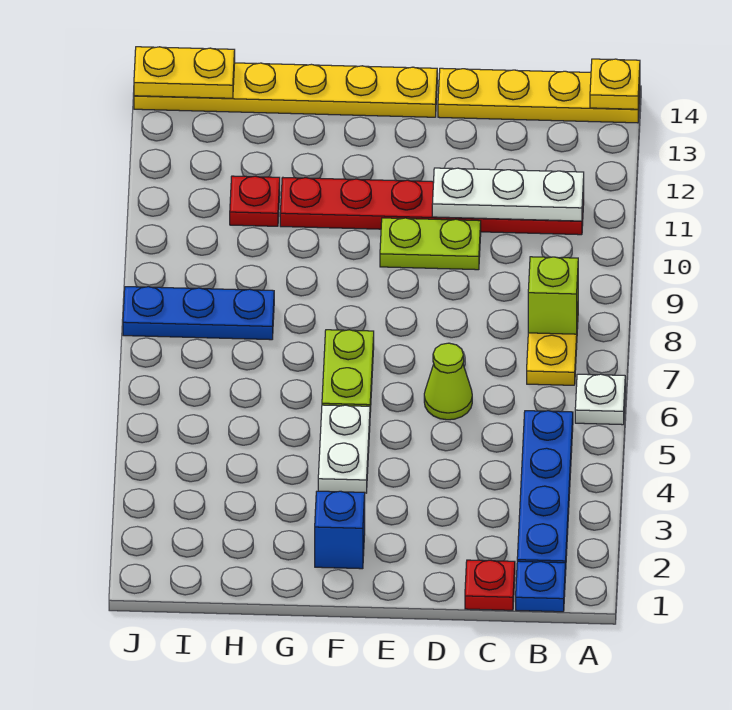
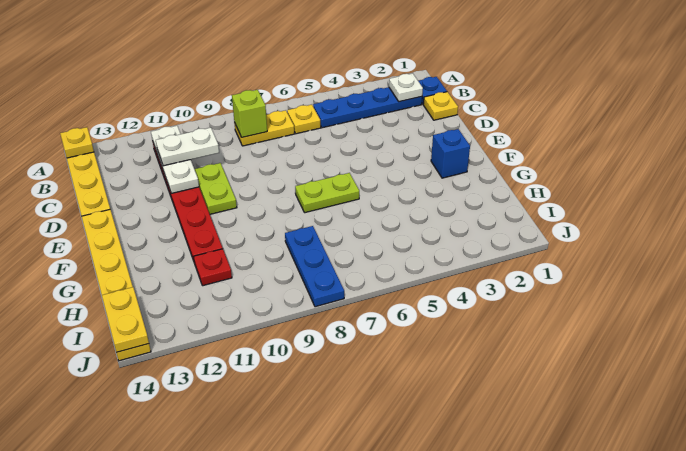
white 1x1 plate [575,374,625,425] -> white 1x1 plate moved to [389,73,423,102]
none -> yellow 1x1 plate [287,105,321,134]
red 1x1 plate [465,560,515,610] -> yellow 1x1 plate [423,92,458,120]
lime 1x1 cone [424,343,472,420] -> none
white 1x2 plate [318,405,370,493] -> white 1x2 plate moved to [156,128,219,166]

